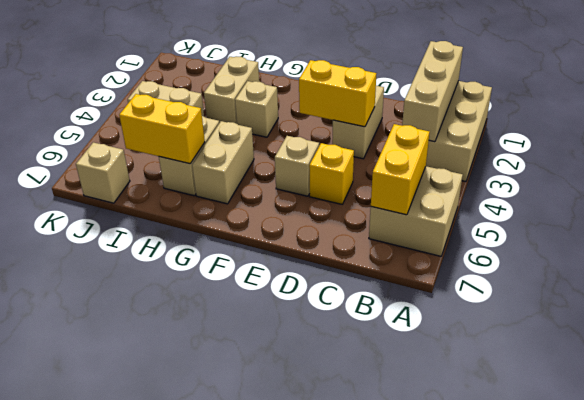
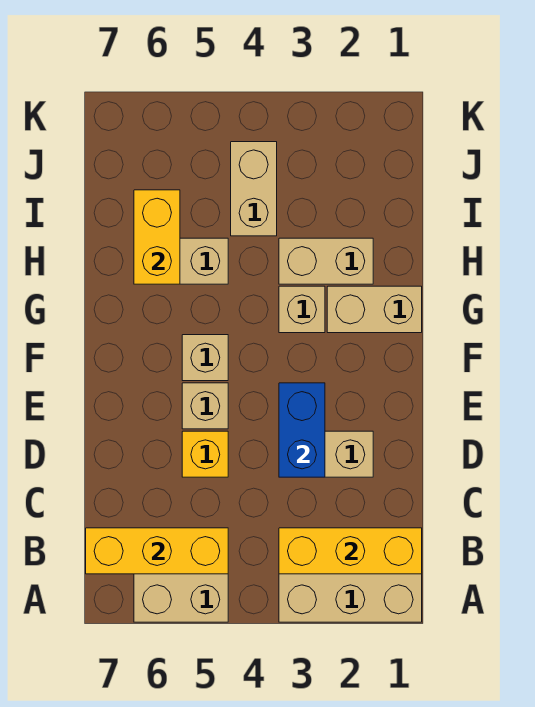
tan 1x3 brick [402,41,463,142] -> yellow 1x3 brick [279,528,422,574]
yellow 1x2 brick [371,124,430,215] -> yellow 1x3 brick [86,528,228,574]
yellow 1x2 brick [299,60,376,127] -> blue 1x2 brick [279,383,325,477]
tan 1x2 brick [192,121,254,204] -> tan 1x2 brick moved to [327,286,422,333]
tan 1x1 brick [76,142,130,203] -> tan 1x1 brick moved to [182,335,228,381]

